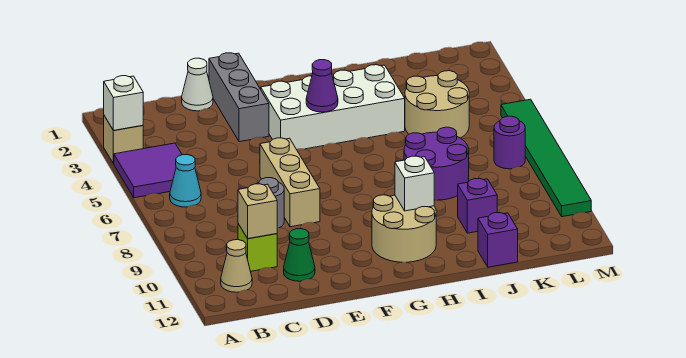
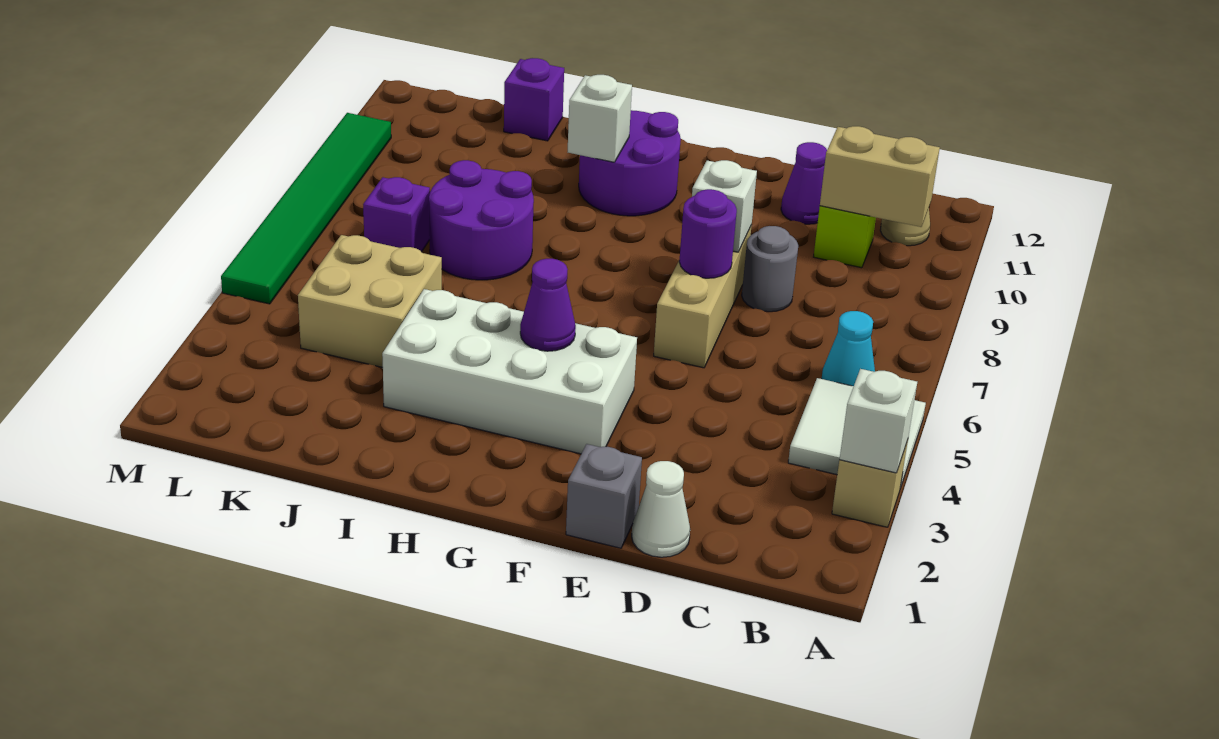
purple 2x2 tile [114,143,182,198] -> white 2x2 tile [788,378,926,488]
tan 1x1 brick [238,184,277,239] -> tan 1x2 brick [820,126,940,227]
green 1x1 cone [284,229,315,281] -> purple 1x1 cone [781,142,827,224]
grey 1x3 brick [209,53,269,142] -> grey 1x1 brick [566,444,642,548]
none -> white 1x1 brick [692,160,757,252]
tan 2x2 round brick [372,195,436,262] -> purple 2x2 round brick [579,110,681,216]
tan 2x2 round brick [405,71,469,138] -> tan 2x2 brick [298,235,442,367]
purple 1x1 brick [458,178,497,233] -> purple 1x1 brick moved to [363,177,430,252]
purple 1x1 round brick [494,116,525,169] -> purple 1x1 round brick moved to [679,189,737,278]

